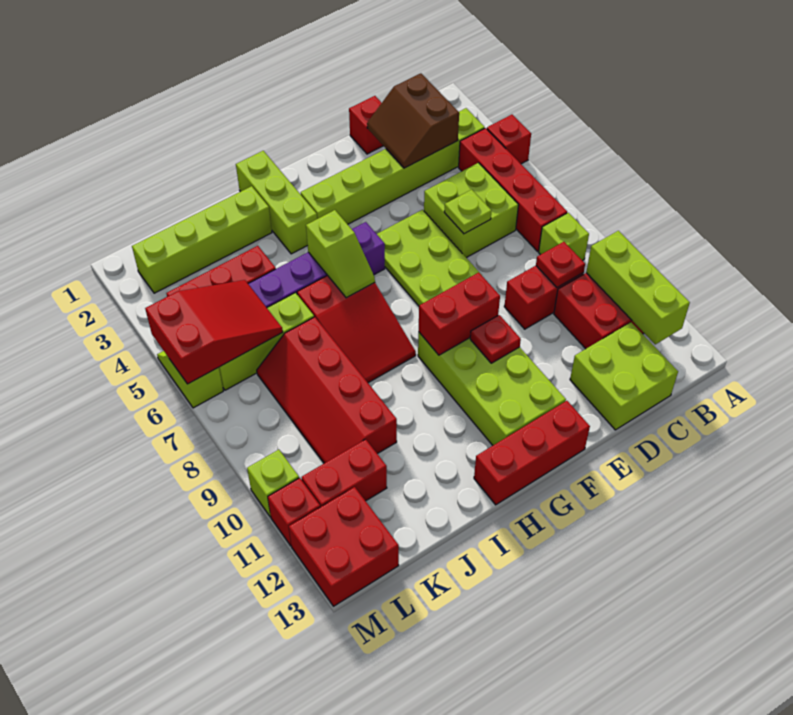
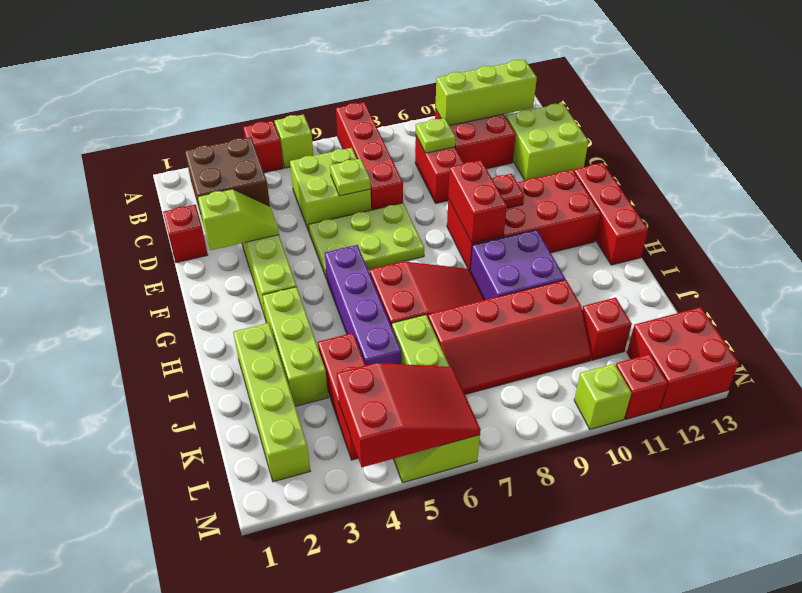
red 1x4 brick [459,128,567,251] -> red 1x4 brick turned to [336,102,403,210]
lime 1x1 brick [539,213,589,261] -> lime 1x1 brick moved to [275,114,313,168]
brown 2x2 slope [367,73,459,168] -> brown 2x2 brick [185,137,270,222]
red 1x1 plate [536,242,585,288] -> lime 1x1 plate [416,118,456,153]
lime 2x4 brick [418,333,566,445] -> red 2x4 brick [447,170,601,271]
lime 1x3 brick [236,151,317,254] -> lime 1x3 brick turned to [262,287,328,406]
lime 1x2 slope [306,210,375,298] -> lime 1x2 slope moved to [198,189,279,250]
none -> purple 2x2 brick [471,230,565,300]
red 2x3 slope [145,280,283,384] -> red 2x3 slope turned to [337,363,481,467]
red 1x2 brick [302,439,387,507] -> red 1x1 brick [582,298,632,360]

